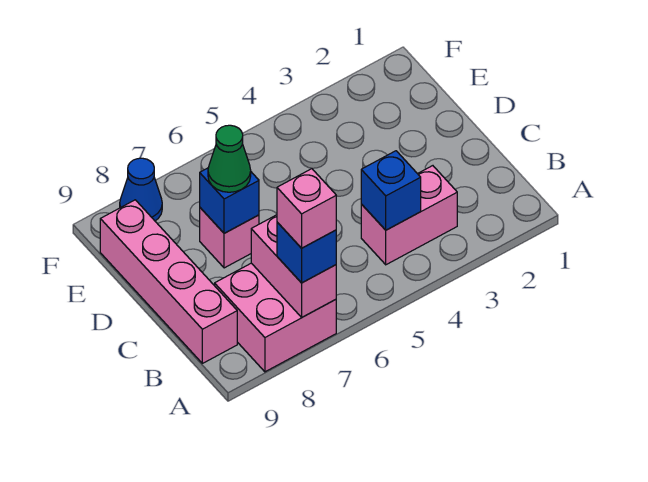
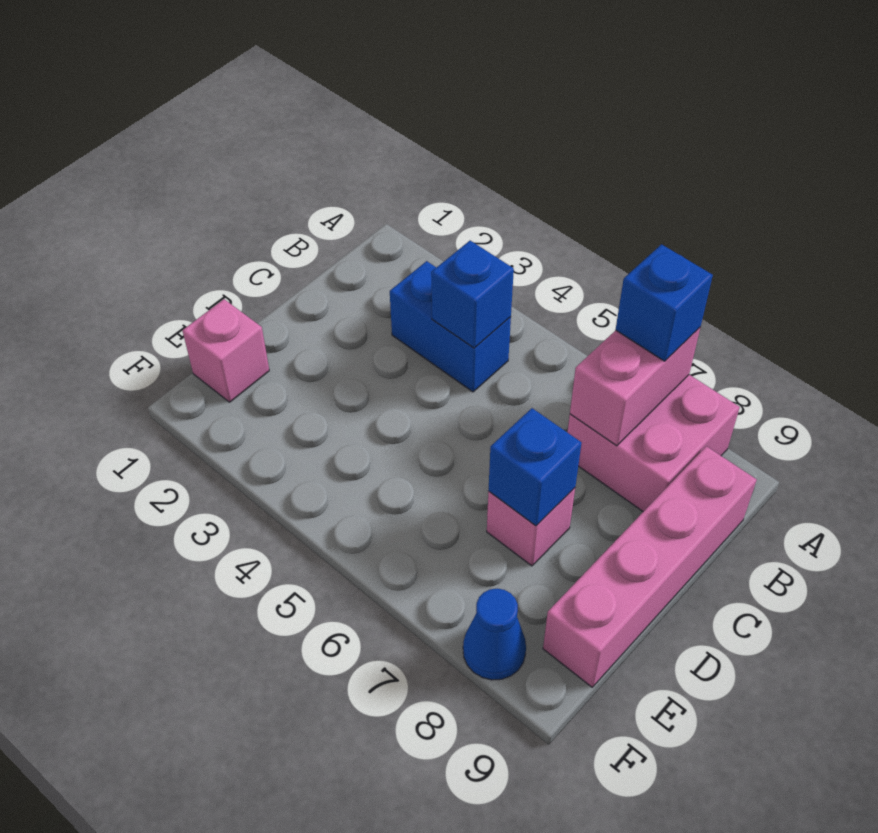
pink 1x1 brick [277,169,336,248] -> pink 1x1 brick moved to [182,299,269,402]
pink 1x2 brick [361,166,457,265] -> blue 1x2 brick [390,261,511,392]
green 1x1 cone [208,125,251,192] -> none

